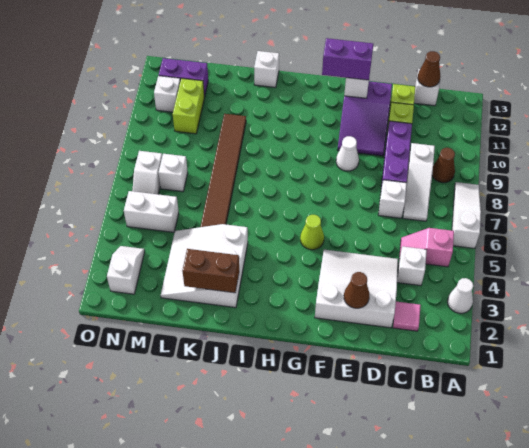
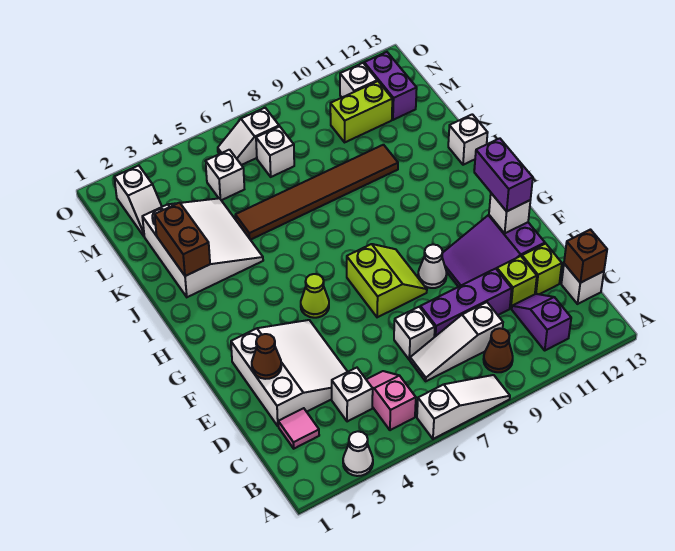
none -> purple 1x2 slope [512,294,571,350]
brown 1x1 cone [418,51,441,87] -> brown 1x1 brick [564,230,607,283]
none -> lime 2x2 slope [347,244,427,317]
white 3x3 slope [161,224,248,308] -> white 3x3 slope turned to [142,198,263,297]
white 1x2 brick [124,191,179,232] -> white 1x1 brick [206,150,244,200]
white 1x2 slope [107,246,145,294] -> white 1x2 slope turned to [114,165,162,236]

